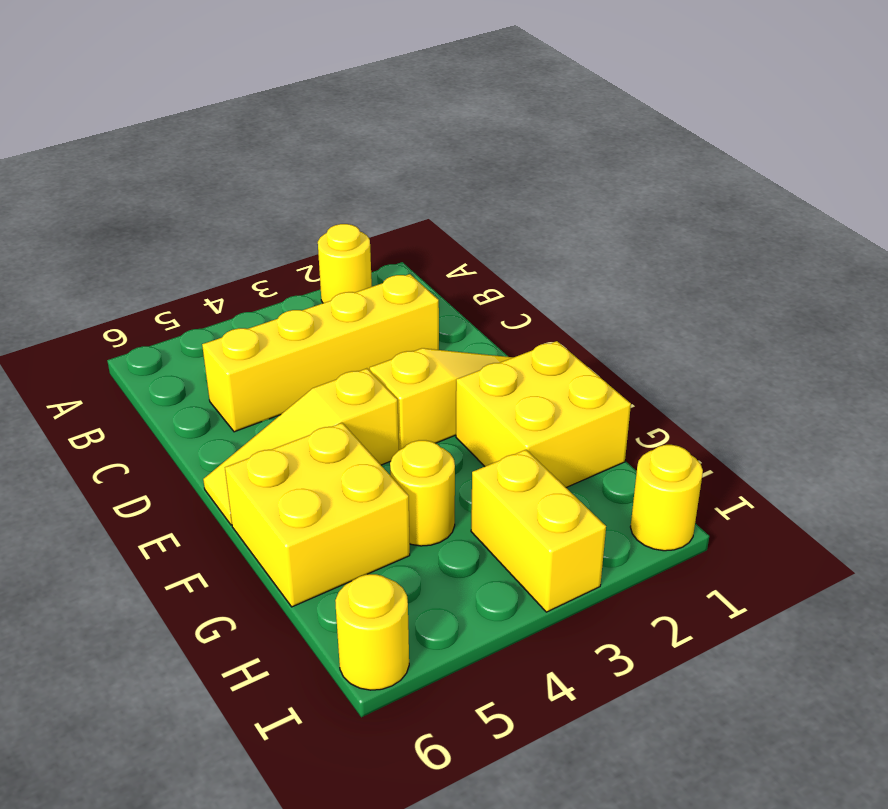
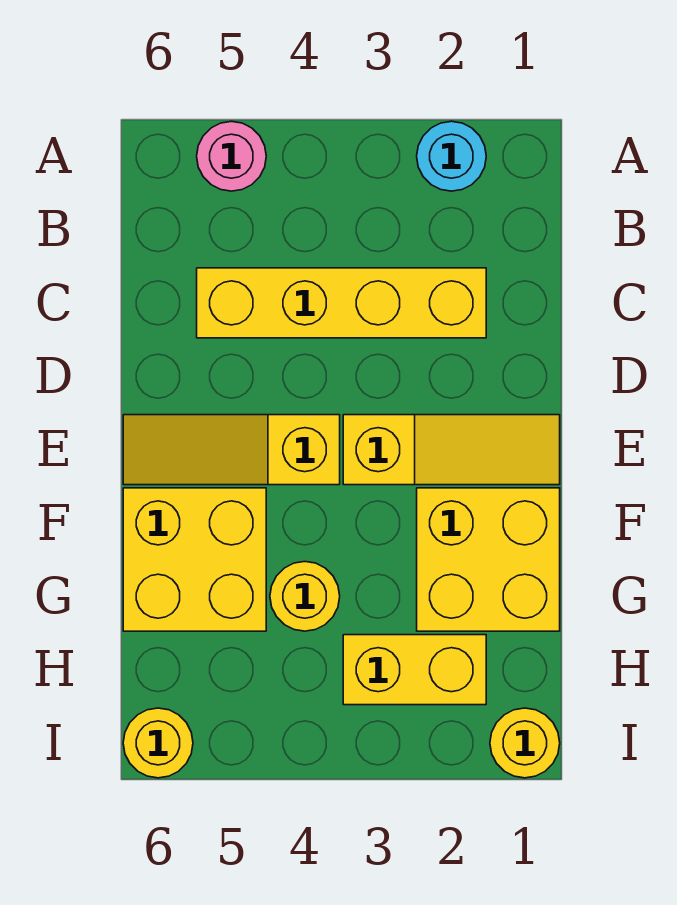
yellow 1x1 round brick [318,224,372,303] -> cyan 1x1 round brick [417,121,486,191]
none -> pink 1x1 round brick [197,121,266,191]
yellow 1x2 brick [471,450,606,612] -> yellow 1x2 brick turned to [343,635,486,705]

